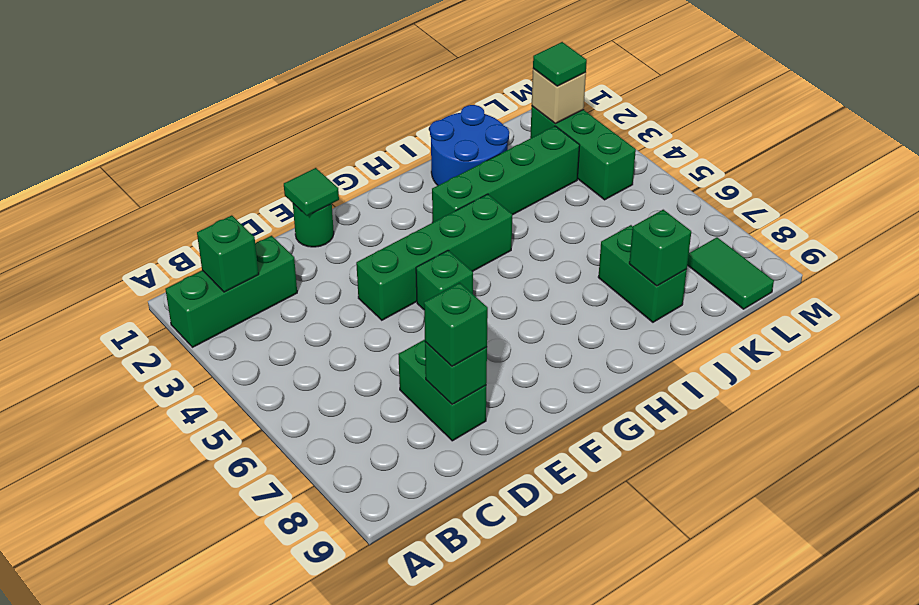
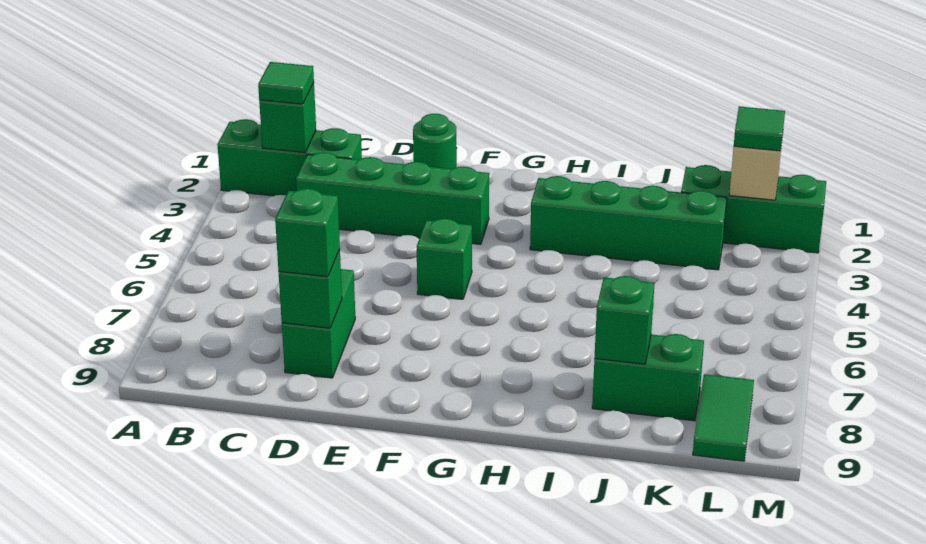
green 1x1 tile [284,168,339,216] -> green 1x1 tile moved to [258,62,314,104]
green 1x4 brick [356,194,512,320] -> green 1x4 brick moved to [296,152,489,244]
blue 2x2 round brick [430,105,509,185] -> none
green 1x2 brick [598,225,687,322] -> green 1x2 brick turned to [592,334,704,421]
green 1x3 brick [530,106,636,200] -> green 1x3 brick turned to [681,165,826,253]

